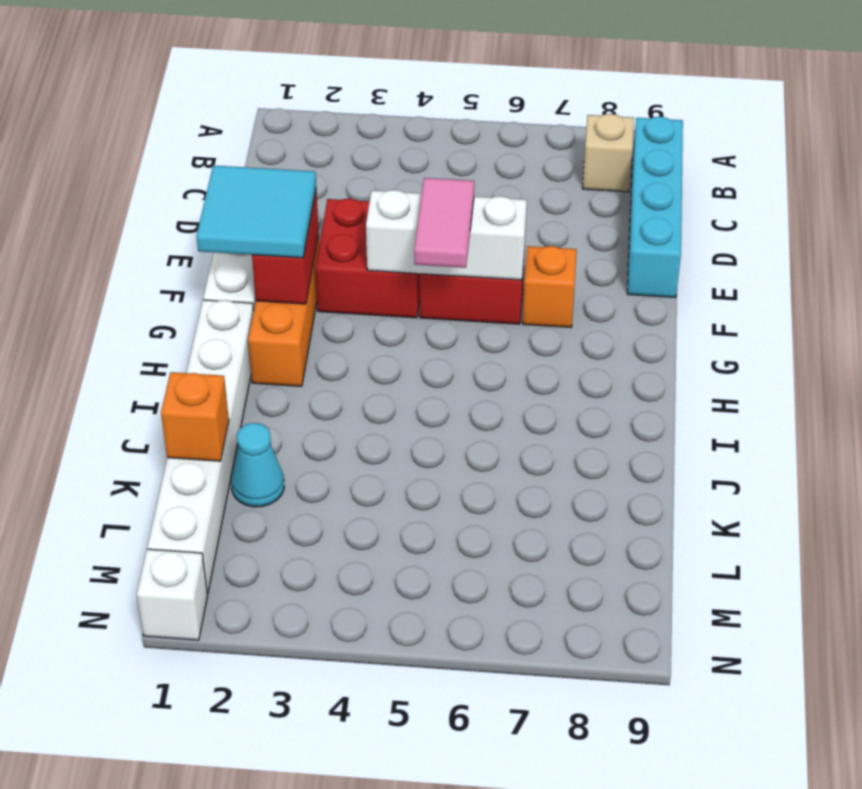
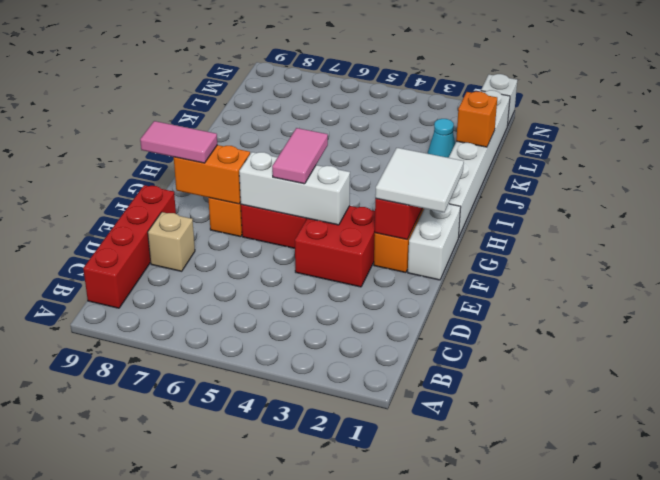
tan 1x1 brick [583,114,634,192] -> tan 1x1 brick moved to [148,212,195,271]
cyan 1x4 brick [627,117,683,298] -> red 1x4 brick [83,185,176,308]
cyan 2x2 tile [196,165,316,258] -> white 2x2 tile [375,148,464,212]
none -> orange 1x2 brick [174,145,250,204]
none -> pink 1x2 tile [140,121,217,163]

